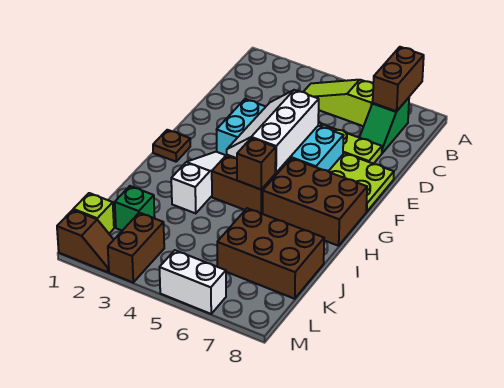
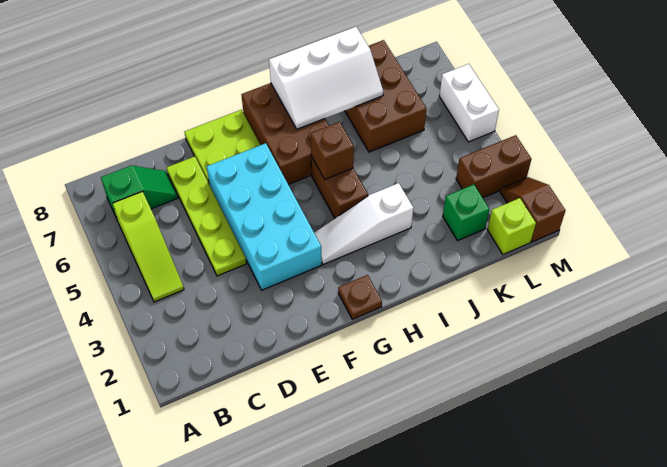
brown 1x2 brick [373,47,424,111] -> none
white 2x3 slope [227,90,319,173] -> white 2x3 slope moved to [269,27,383,129]

